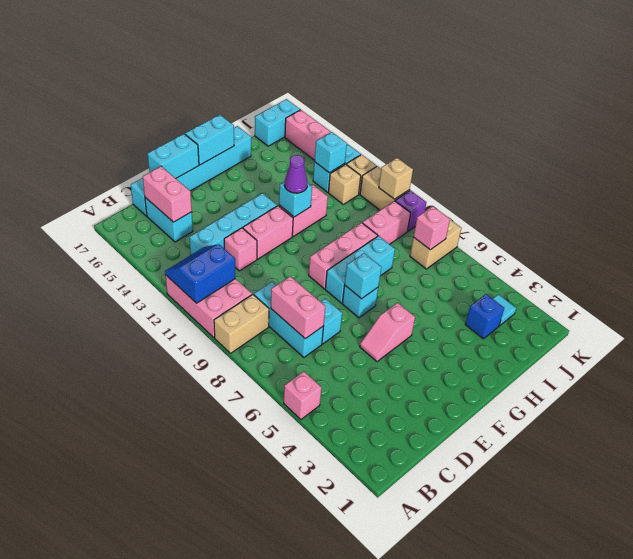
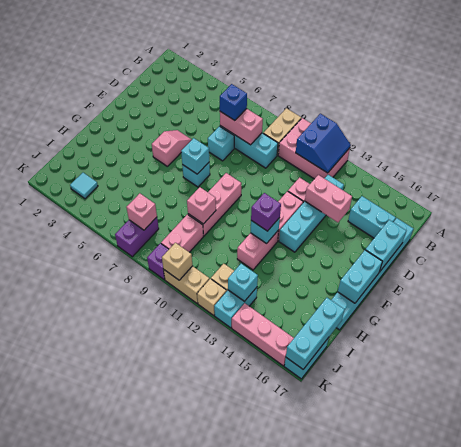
pink 1x1 brick [284,371,321,419] -> pink 1x1 brick moved to [187,187,216,224]
pink 1x2 brick [143,166,192,222] -> pink 1x2 brick moved to [305,175,352,222]
cyan 1x3 brick [325,236,395,303] -> cyan 1x3 brick moved to [286,298,345,369]
purple 1x1 cone [284,155,308,193] -> purple 1x1 brick [251,193,281,231]
blue 1x1 brick [465,294,504,339] -> blue 1x1 brick moved to [220,84,247,120]
tan 1x2 brick [410,220,461,269] -> purple 1x2 brick [115,217,159,257]

